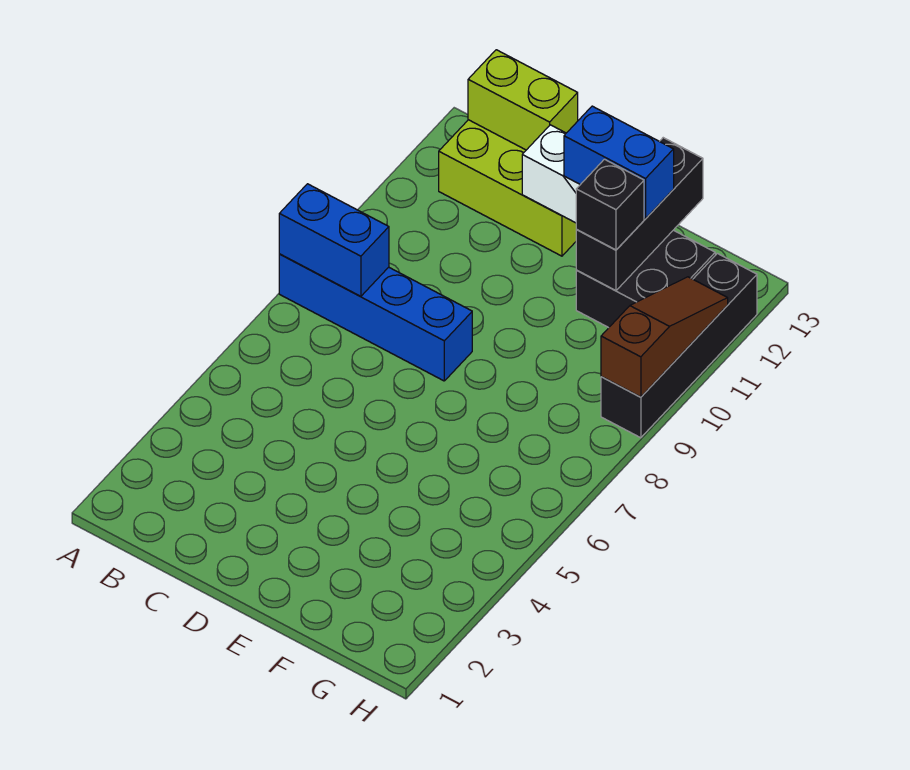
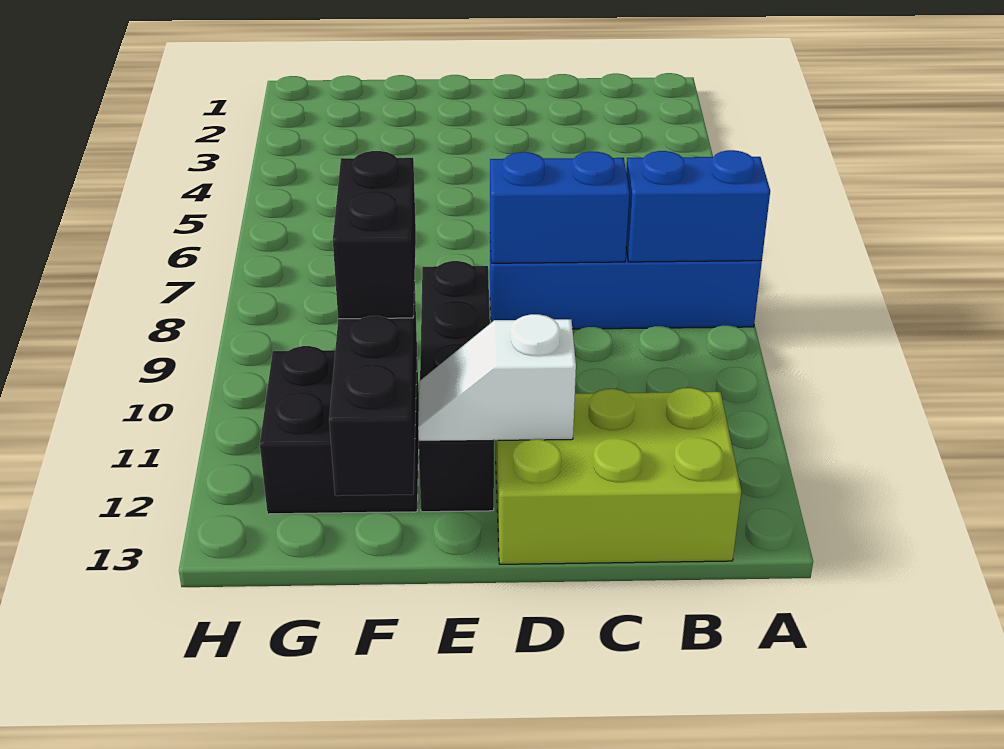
lime 1x2 brick [468,50,578,150] -> none
blue 1x2 brick [564,106,674,219] -> blue 1x2 brick moved to [490,152,629,263]
black 1x1 brick [576,159,644,250] -> black 1x2 brick [333,151,416,319]
black 1x4 brick [601,253,757,438] -> black 1x4 brick moved to [419,261,494,512]
brown 1x3 slope [601,277,728,397] -> none

